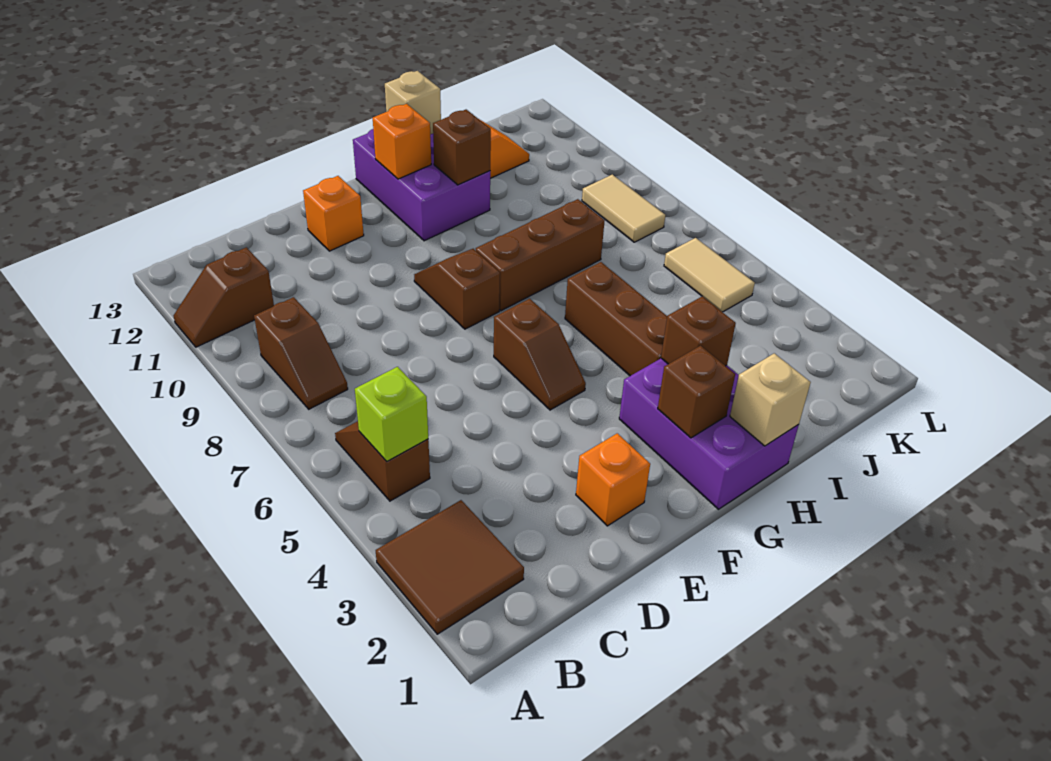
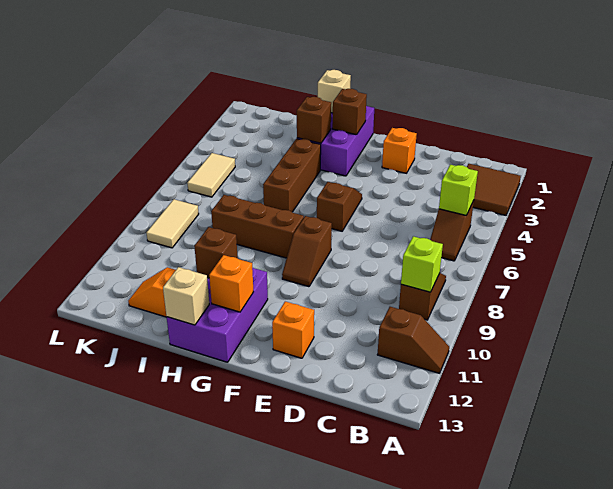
none -> lime 1x1 brick [401,236,443,292]

